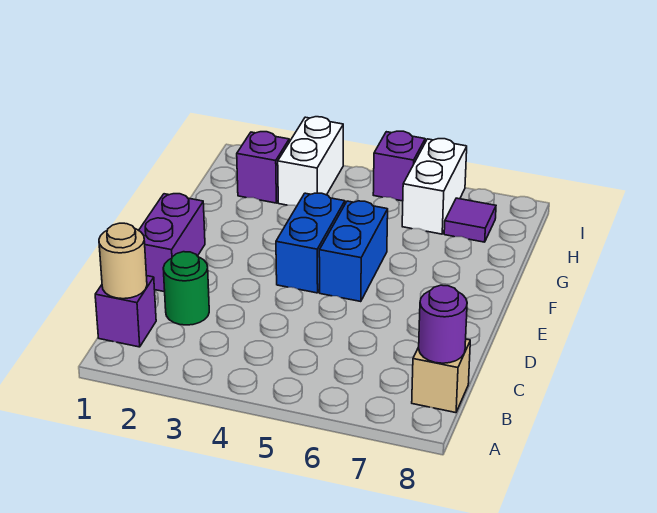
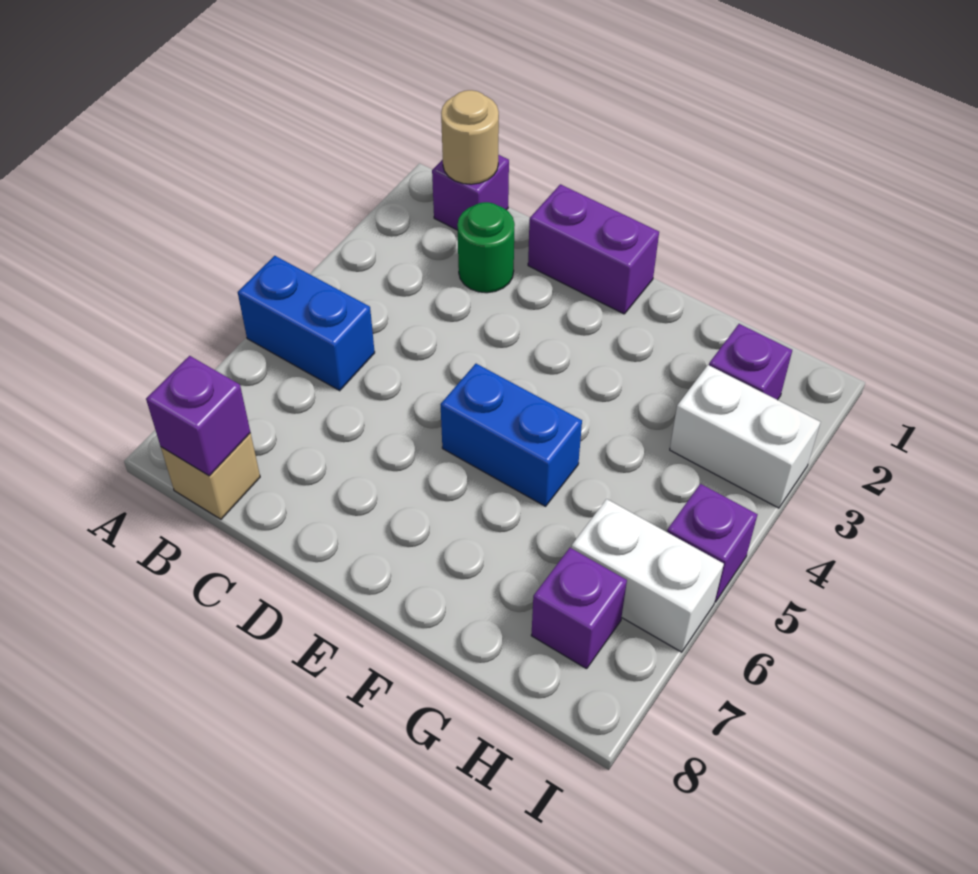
purple 1x1 round brick [419,285,467,363] -> purple 1x1 brick [146,356,250,476]
blue 1x2 brick [276,193,345,293] -> blue 1x2 brick moved to [238,256,375,391]
purple 1x1 tile [444,198,496,242] -> purple 1x1 brick [531,548,627,669]

